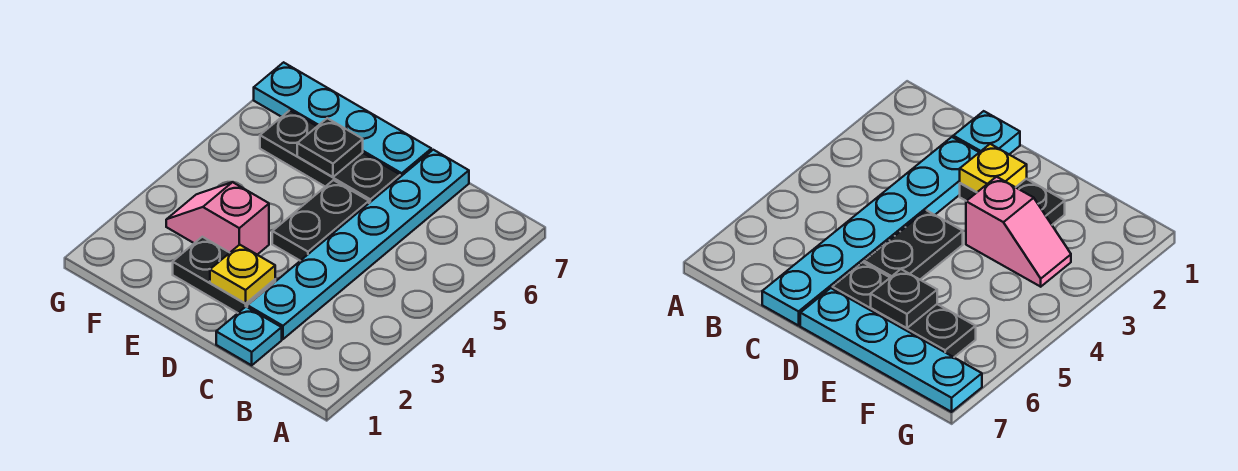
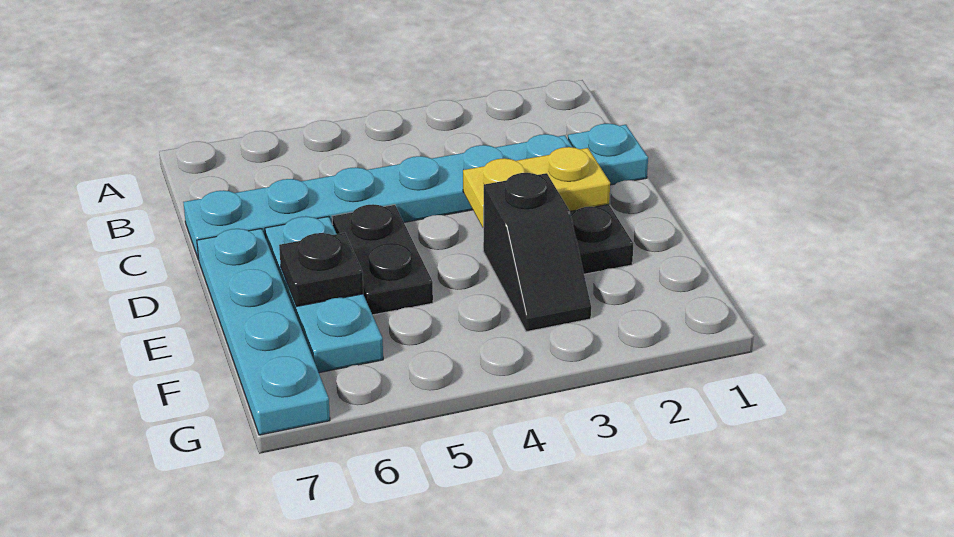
yellow 1x1 plate [210,245,275,303] -> yellow 1x2 plate [463,147,610,227]
black 1x2 plate [272,180,369,261] -> black 1x2 plate turned to [332,204,433,315]
black 1x3 plate [260,110,400,203] -> cyan 1x3 plate [265,216,383,373]
pink 1x2 slope [166,182,269,255] -> black 1x2 slope [483,173,591,332]

